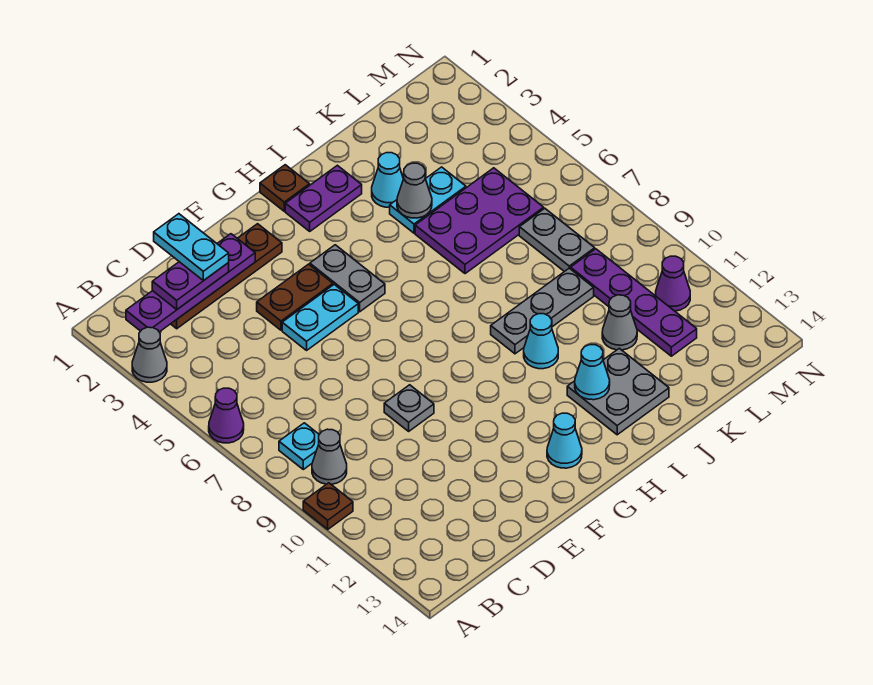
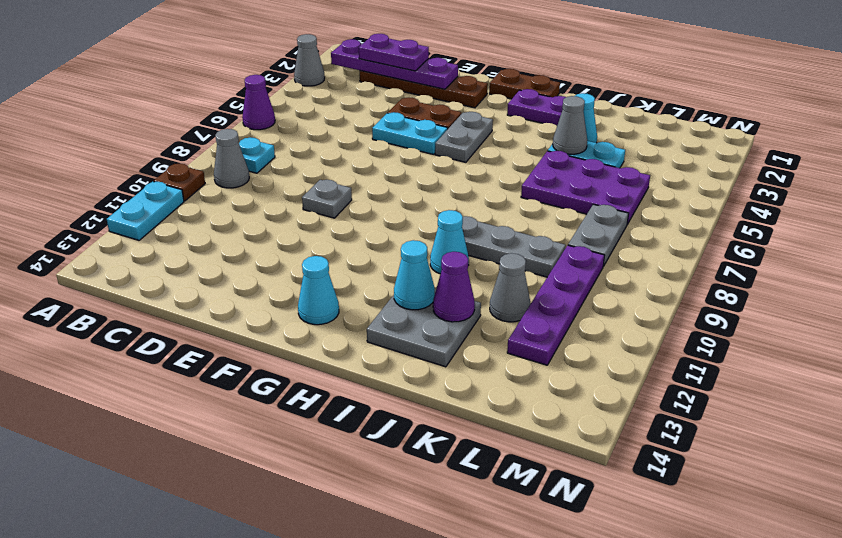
cyan 1x2 plate [154,214,229,281] -> cyan 1x2 plate moved to [107,182,184,240]
brown 1x1 plate [260,165,310,211] -> brown 1x2 plate [489,69,560,99]
purple 1x1 cone [656,256,690,311] -> purple 1x1 cone moved to [433,252,475,322]

